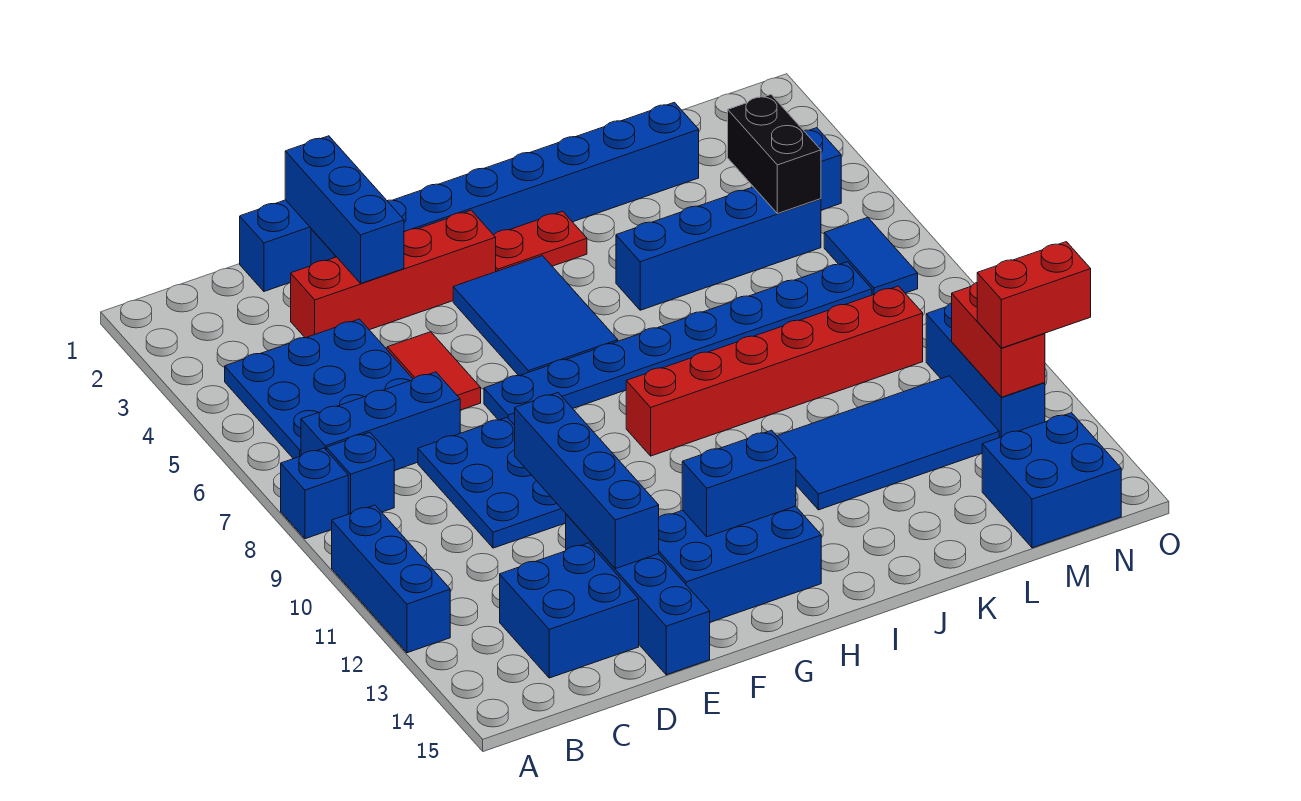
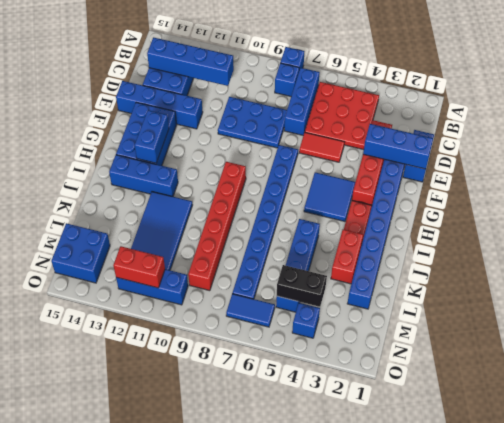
blue 1x3 brick [332,505,450,653] -> blue 1x3 brick moved to [109,155,178,196]
blue 3x3 plate [225,319,413,459] -> red 3x3 plate [305,82,379,150]
blue 1x4 brick [515,393,659,569] -> blue 1x4 brick moved to [147,37,234,86]
blue 2x3 tile [453,256,618,376] -> blue 2x2 tile [304,172,355,221]
red 1x2 brick [977,242,1091,348] -> red 1x2 brick moved to [331,229,363,284]

